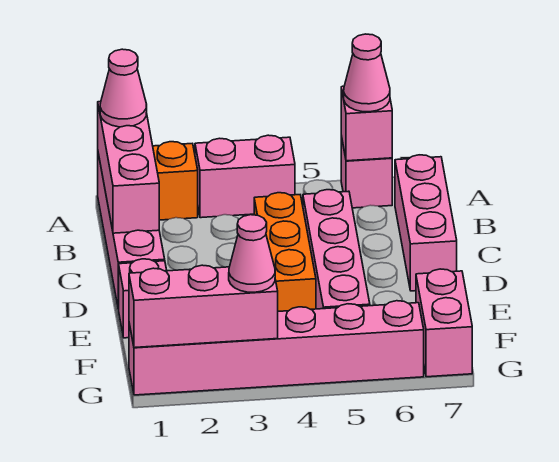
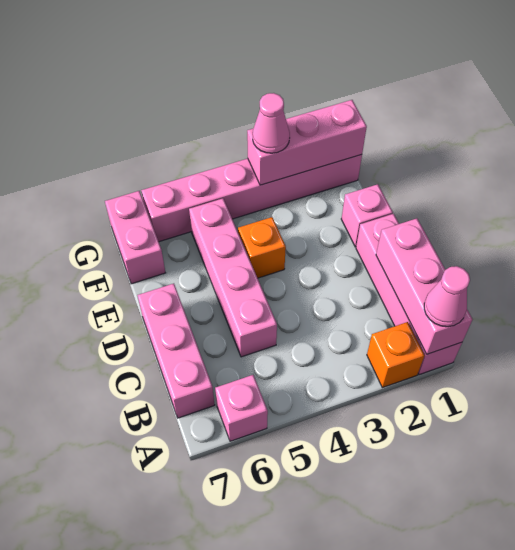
pink 1x2 brick [195,135,295,218] -> none
pink 1x1 brick [341,86,392,161] -> none
pink 1x1 cone [344,34,390,112] -> none
orange 1x3 brick [254,193,316,311] -> orange 1x1 brick [238,217,286,278]

